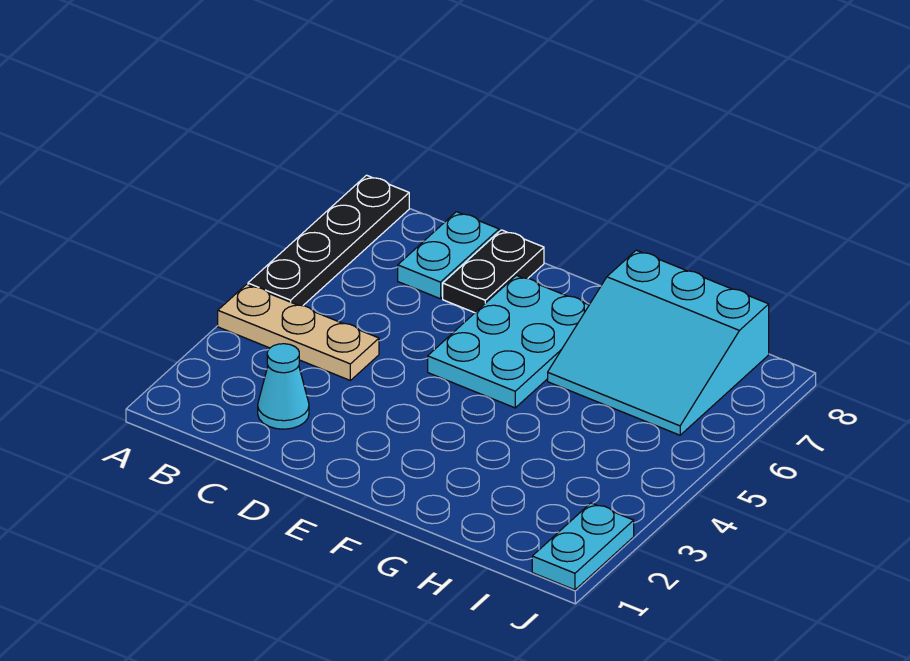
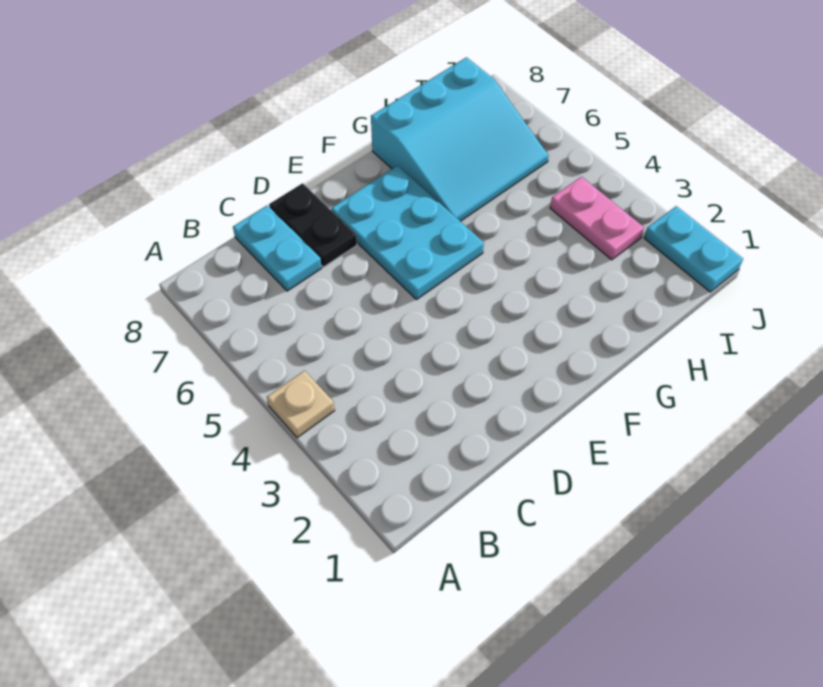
tan 1x3 plate [218,284,379,380] -> tan 1x1 plate [267,371,335,438]
black 1x4 plate [248,175,409,306] -> none
cyan 1x1 cone [258,344,309,429] -> none
none -> pink 1x2 plate [550,177,644,260]

